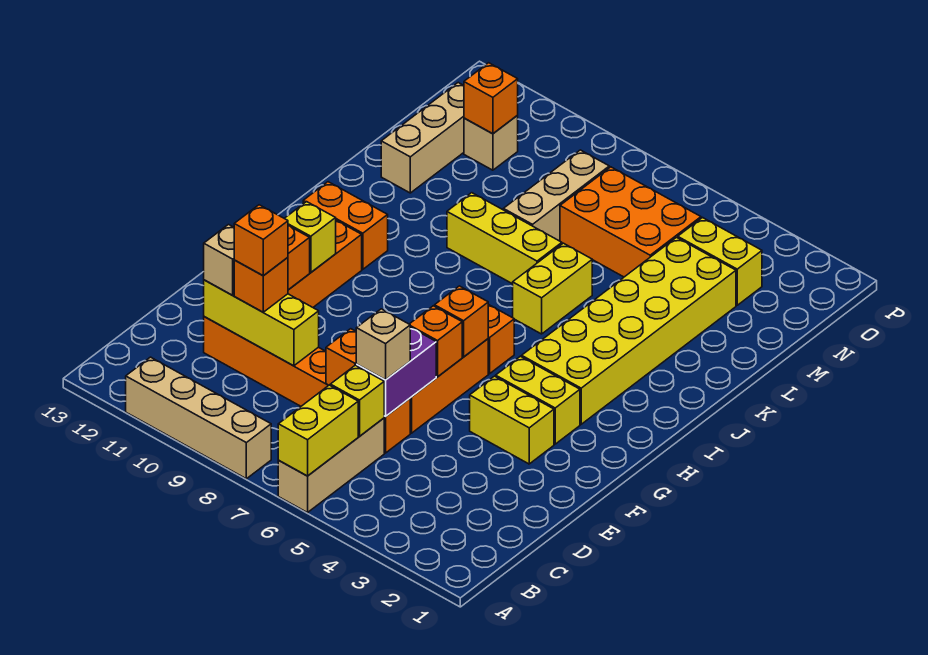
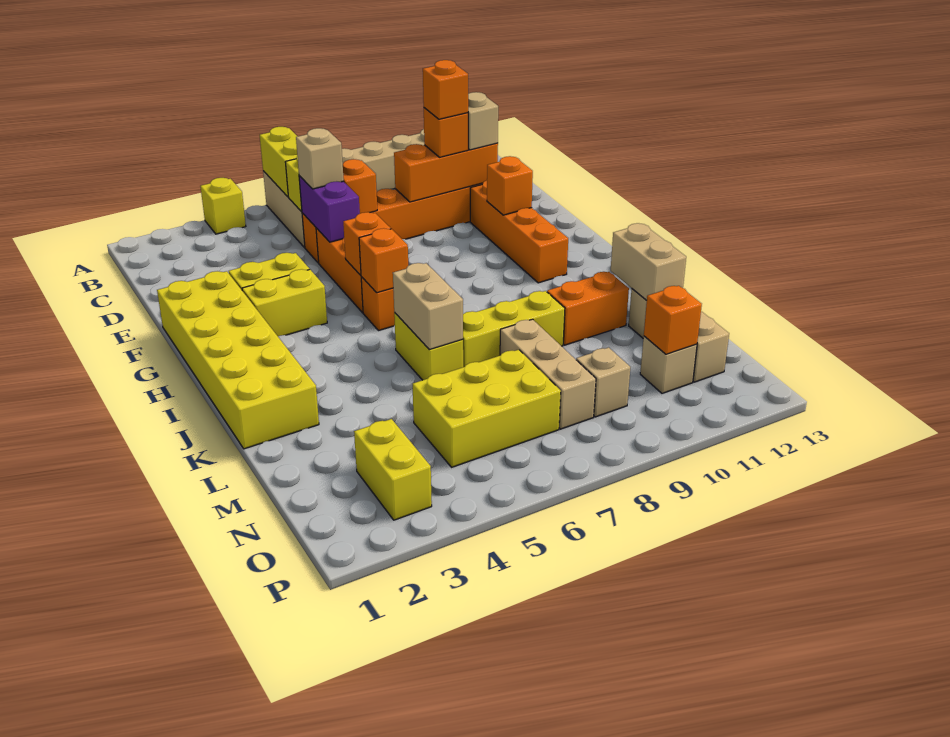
yellow 1x3 brick [204,280,319,366] -> orange 1x3 brick [394,143,498,202]
orange 1x1 brick [410,306,462,377] -> orange 1x1 brick moved to [359,228,408,293]
yellow 1x1 brick [284,202,336,272] -> yellow 1x1 brick moved to [200,178,246,234]
yellow 2x6 brick [522,238,736,424] -> yellow 2x6 brick moved to [157,271,319,449]
orange 1x2 brick [303,182,388,269] -> orange 1x2 brick moved to [547,272,629,345]
none -> tan 1x2 brick [393,263,463,350]
none -> tan 1x2 brick [611,223,686,300]
orange 2x3 brick [560,167,701,277] -> yellow 2x3 brick [413,350,561,467]
yellow 1x2 brick [678,218,762,305] -> yellow 1x2 brick turned to [354,419,432,520]
none -> tan 1x1 brick [576,347,630,417]

